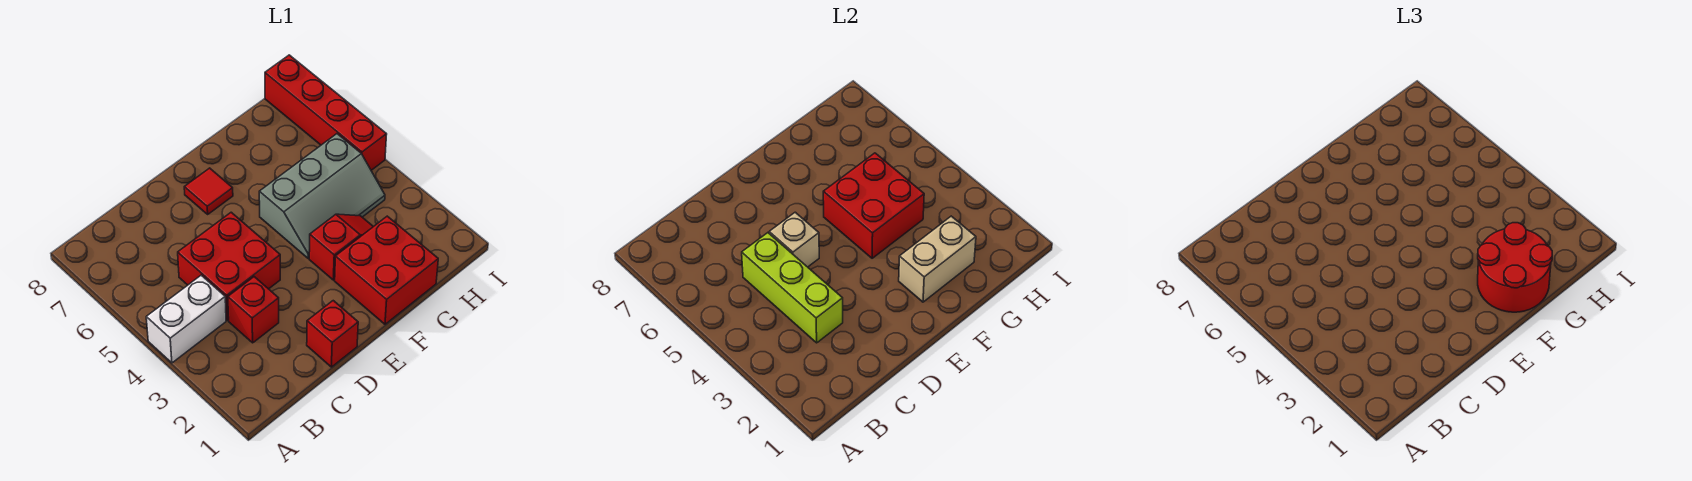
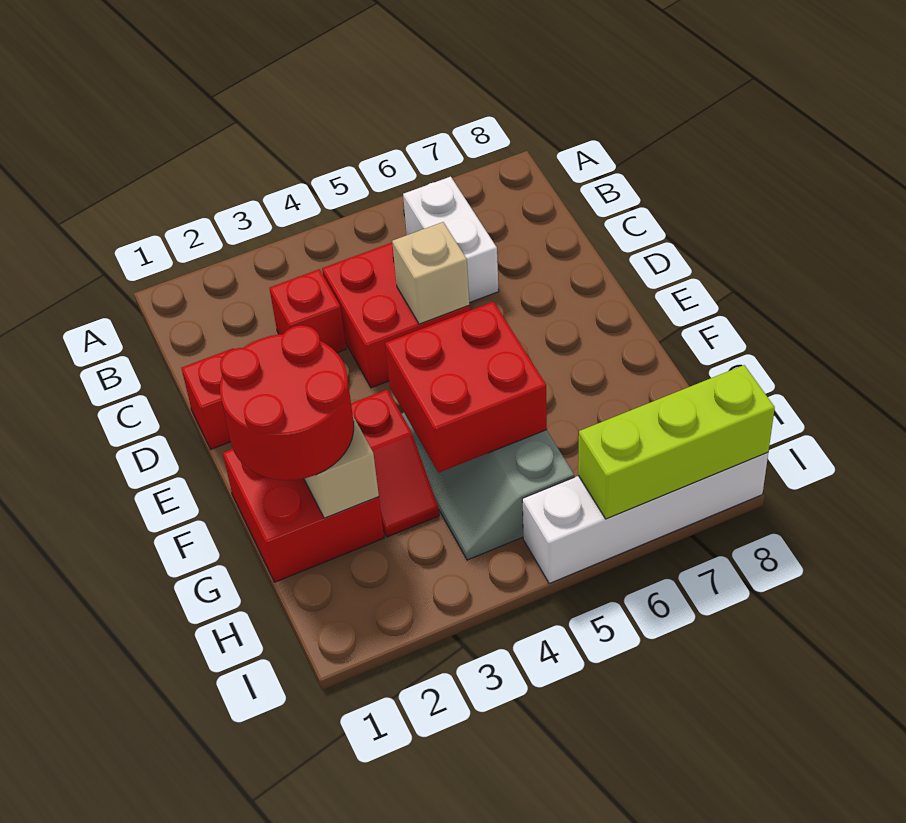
white 1x2 brick [146,275,226,363] -> white 1x2 brick moved to [403,177,499,303]
lime 1x3 brick [742,233,843,343] -> lime 1x3 brick moved to [578,365,775,519]
red 1x1 tile [184,168,233,214] -> none
red 1x4 brick [265,55,387,170] -> white 1x4 brick [522,452,768,583]

